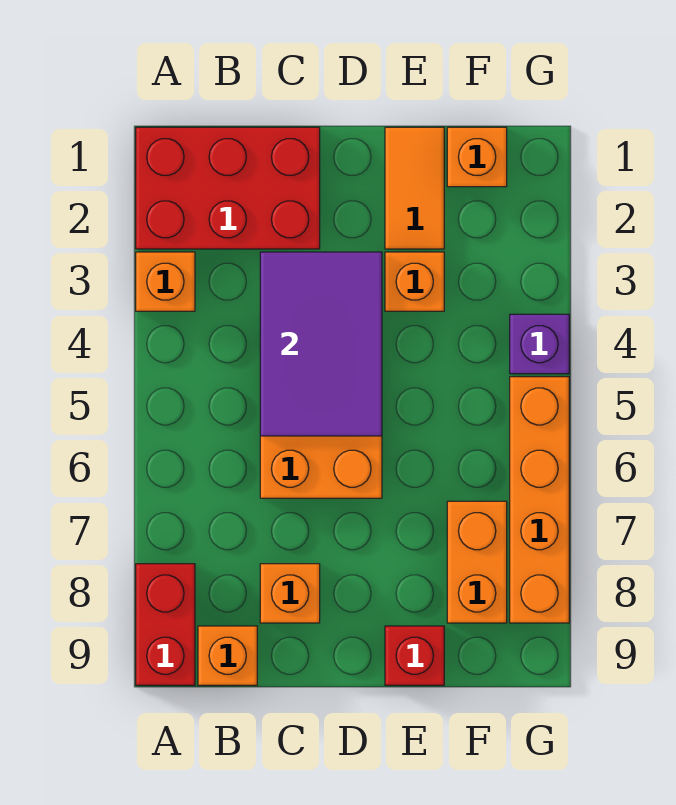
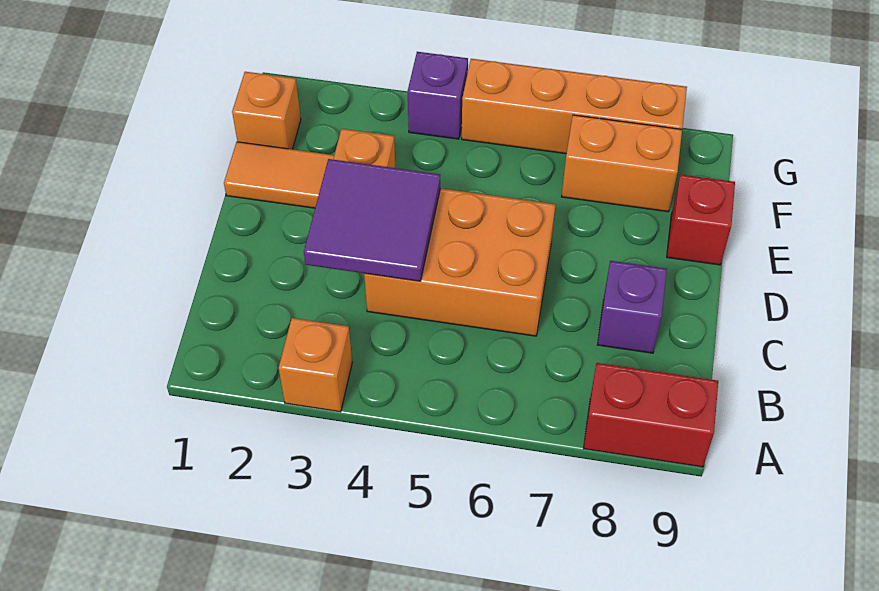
red 2x3 brick [136,127,320,249] -> none
orange 1x1 brick [198,626,257,685] -> none
purple 2x3 tile [260,252,382,436] -> purple 2x2 tile [304,159,440,281]
orange 1x1 brick [260,564,320,623] -> purple 1x1 brick [598,261,667,353]

